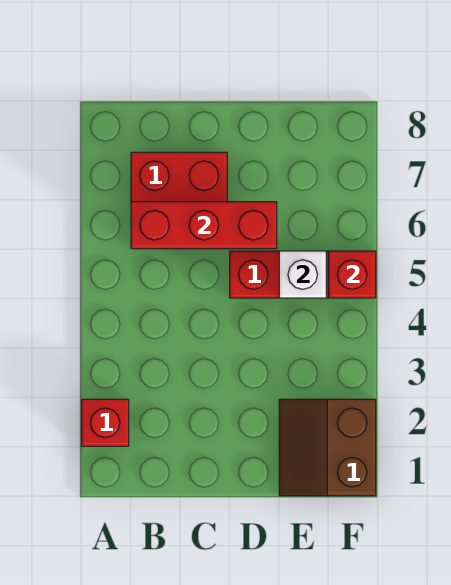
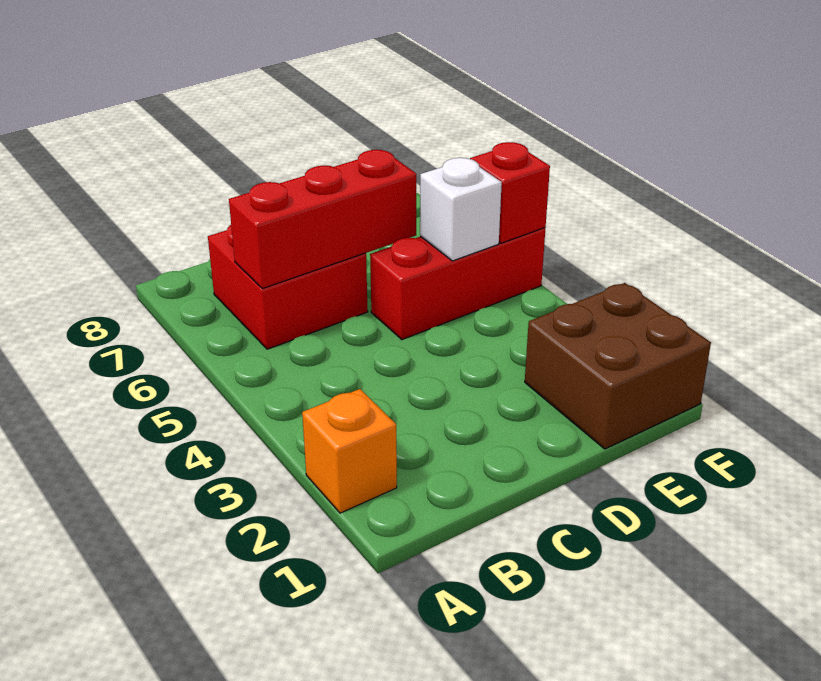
red 1x1 brick [82,399,129,446] -> orange 1x1 brick [302,389,397,513]
brown 2x2 slope [279,399,376,496] -> brown 2x2 brick [525,283,711,449]

